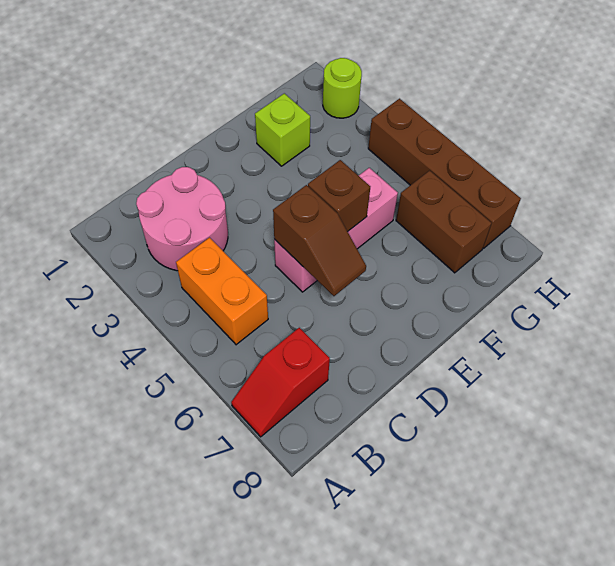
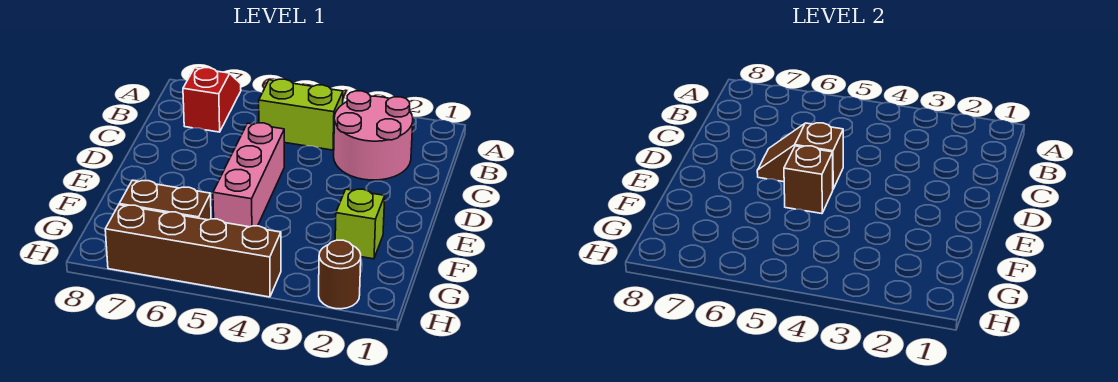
orange 1x2 brick [176,238,268,345] -> lime 1x2 brick [259,79,343,150]
lime 1x1 round brick [323,58,362,118] -> brown 1x1 round brick [319,240,361,309]

